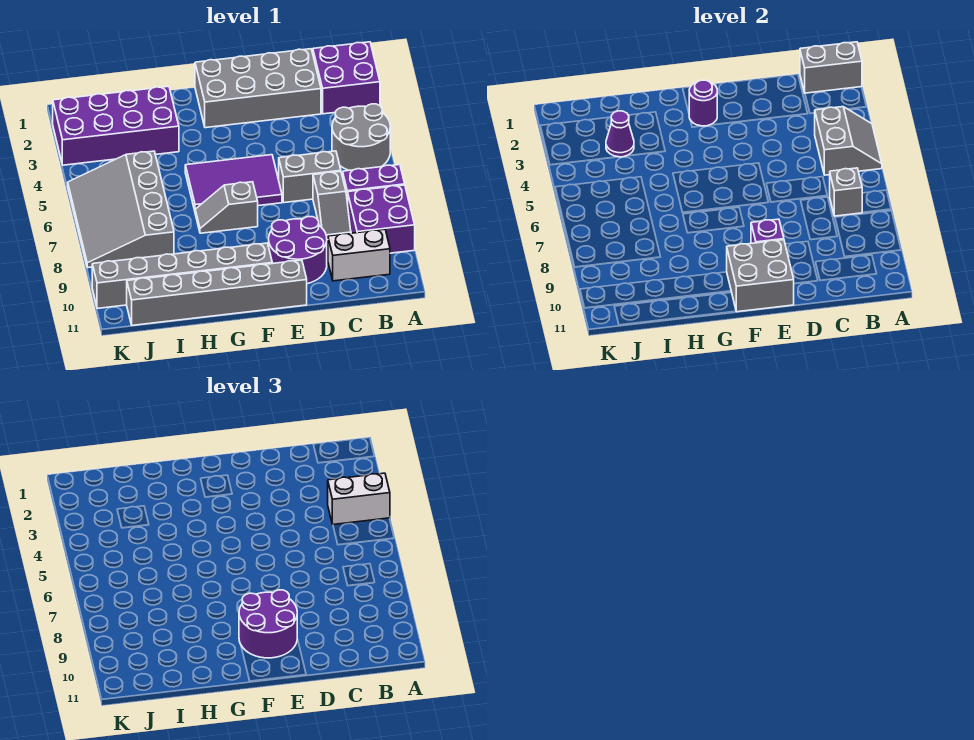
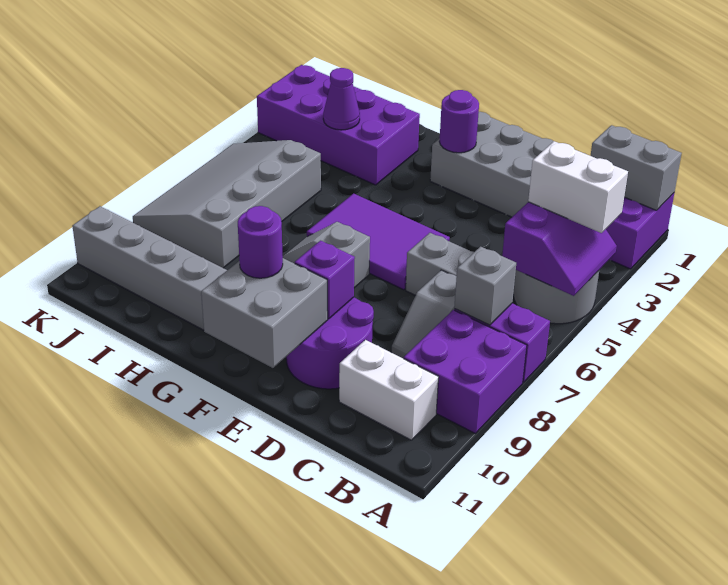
grey 2x2 slope [815,107,882,175] -> purple 2x2 slope [502,202,617,296]
purple 2x2 round brick [239,590,297,658] -> purple 1x1 round brick [238,206,283,278]
grey 1x6 brick [127,260,307,325] -> none

